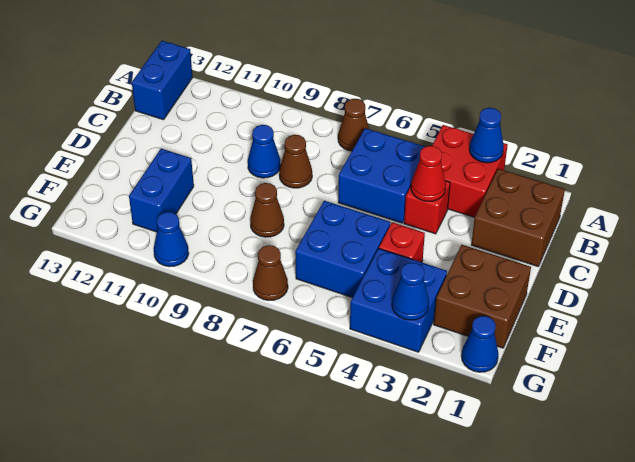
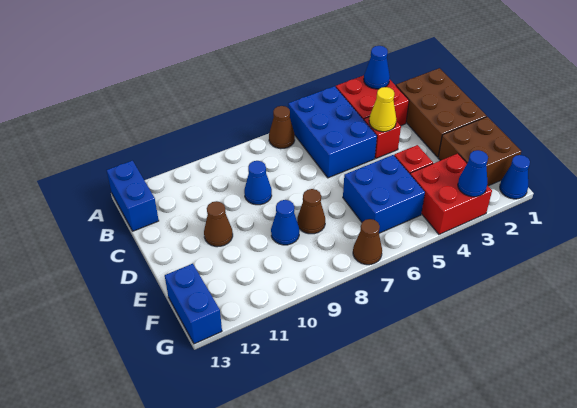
brown 2x2 brick [471,169,565,266] -> brown 2x3 brick [396,68,487,157]
blue 2x2 brick [338,128,425,223] -> blue 2x3 brick [288,86,377,178]
red 1x1 cone [411,146,446,201] -> yellow 1x1 cone [369,87,396,132]
brown 1x1 cone [279,135,312,188] -> brown 1x1 cone moved to [204,201,233,247]
blue 1x2 brick [129,149,194,232] -> blue 1x2 brick moved to [165,264,222,344]
blue 2x2 brick [350,249,447,352] -> red 2x2 brick [410,153,492,234]
blue 1x1 cone [154,212,189,267] -> blue 1x1 cone moved to [271,200,299,245]

